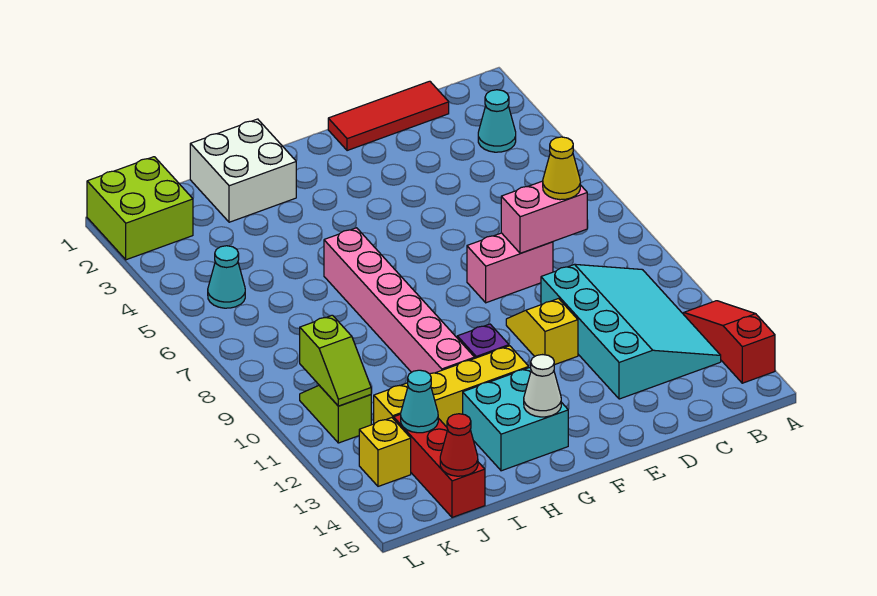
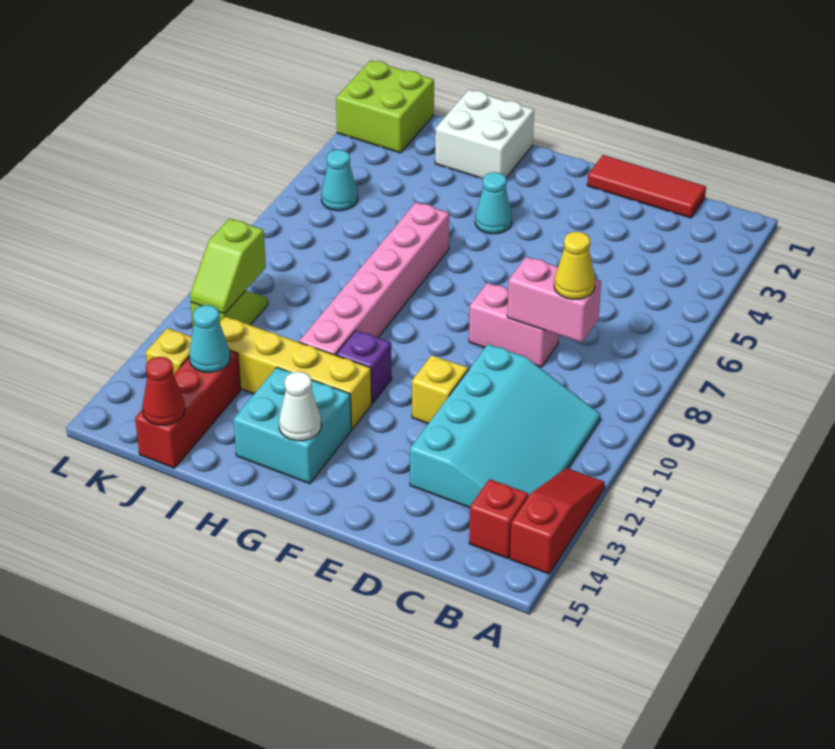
cyan 1x1 cone [478,90,516,152] -> cyan 1x1 cone moved to [475,172,512,234]
none -> red 1x1 brick [469,479,528,558]

